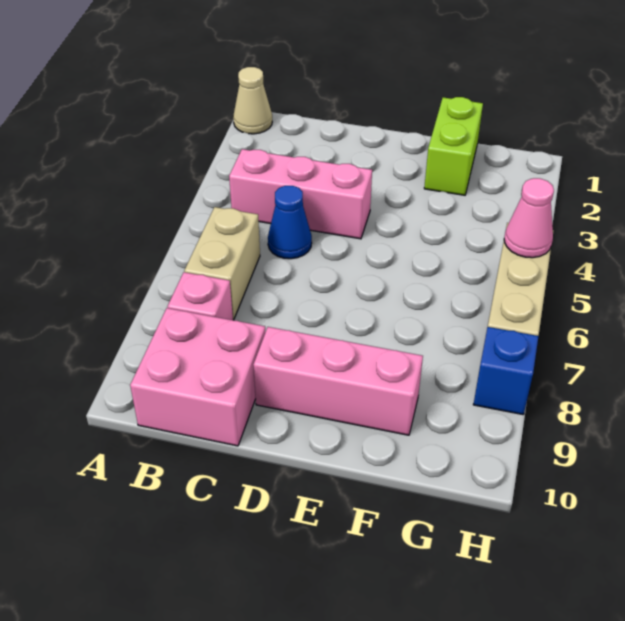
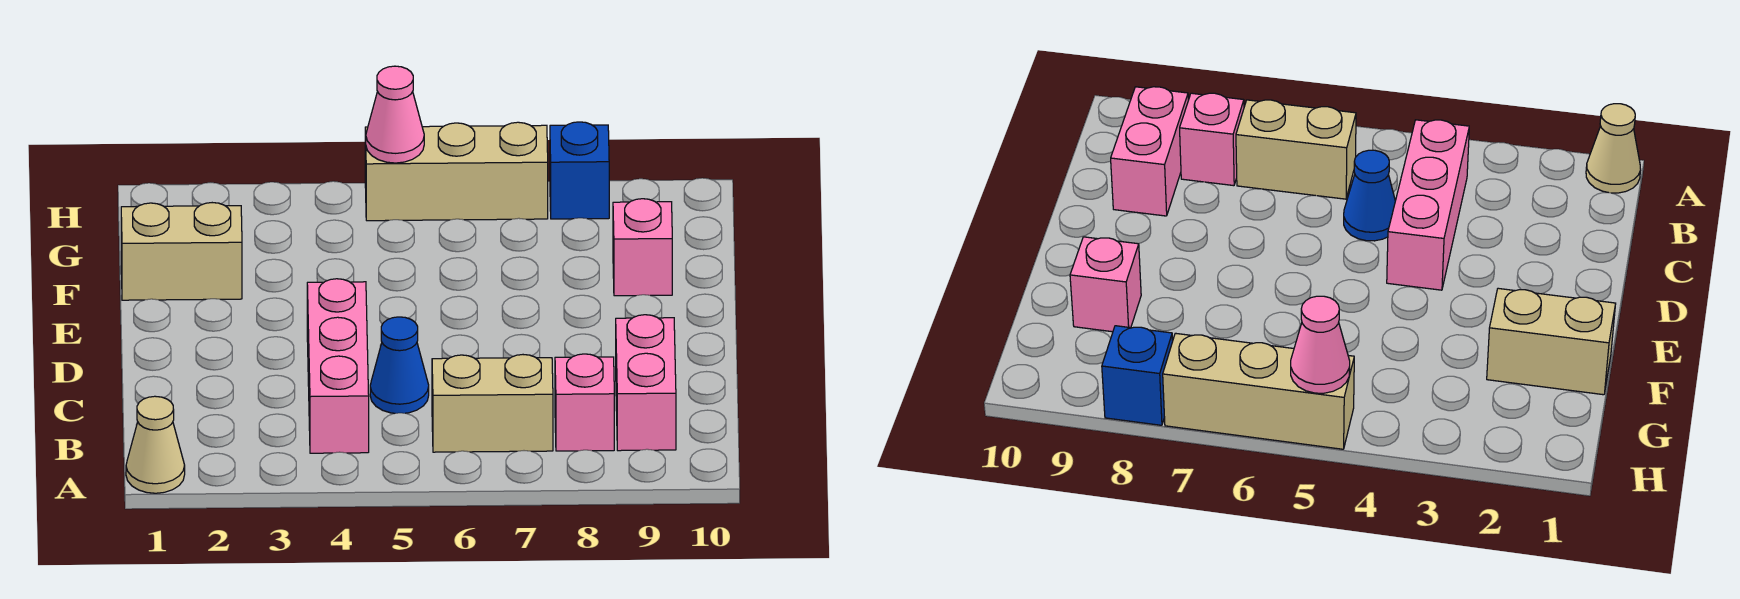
pink 2x2 brick [130,308,265,446] -> pink 1x2 brick [616,315,676,451]
pink 1x3 brick [253,327,423,435] -> pink 1x1 brick [613,199,672,296]
lime 1x2 brick [424,97,483,195] -> tan 1x2 brick [121,203,242,300]

